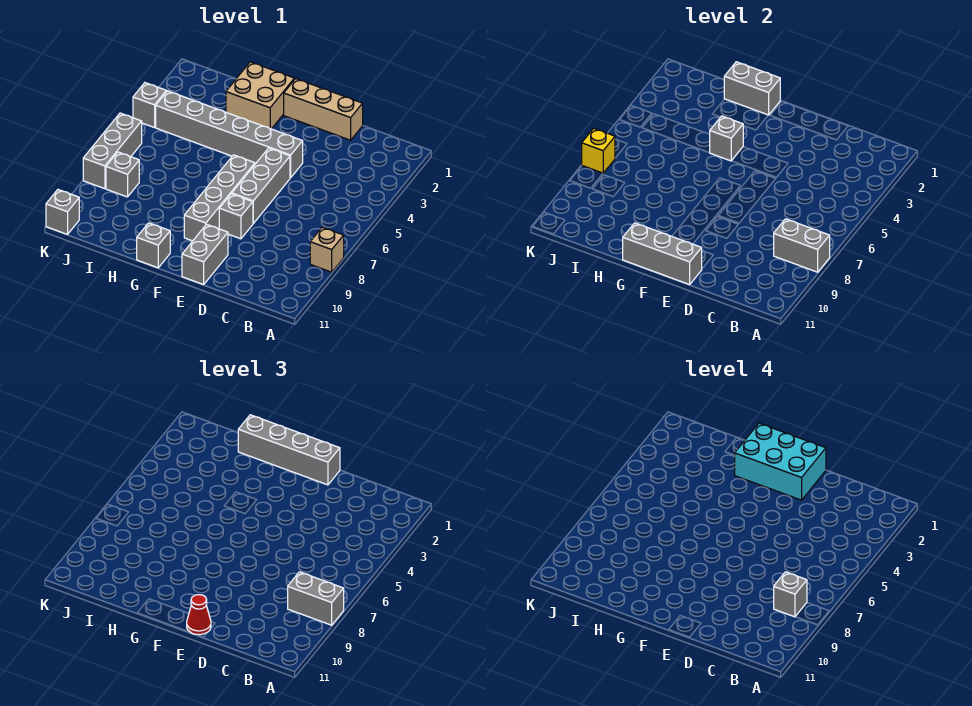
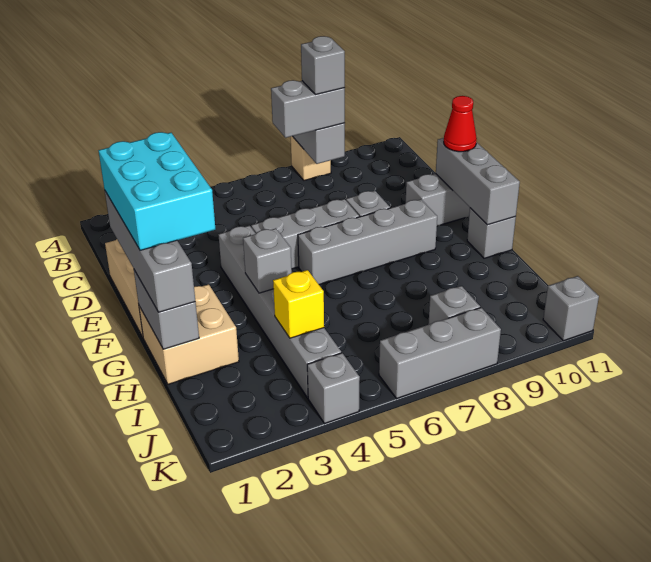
grey 1x2 brick [288,572,344,625] -> grey 1x2 brick turned to [271,80,345,138]
yellow 1x1 brick [582,128,615,173] -> yellow 1x1 brick moved to [273,270,324,338]

